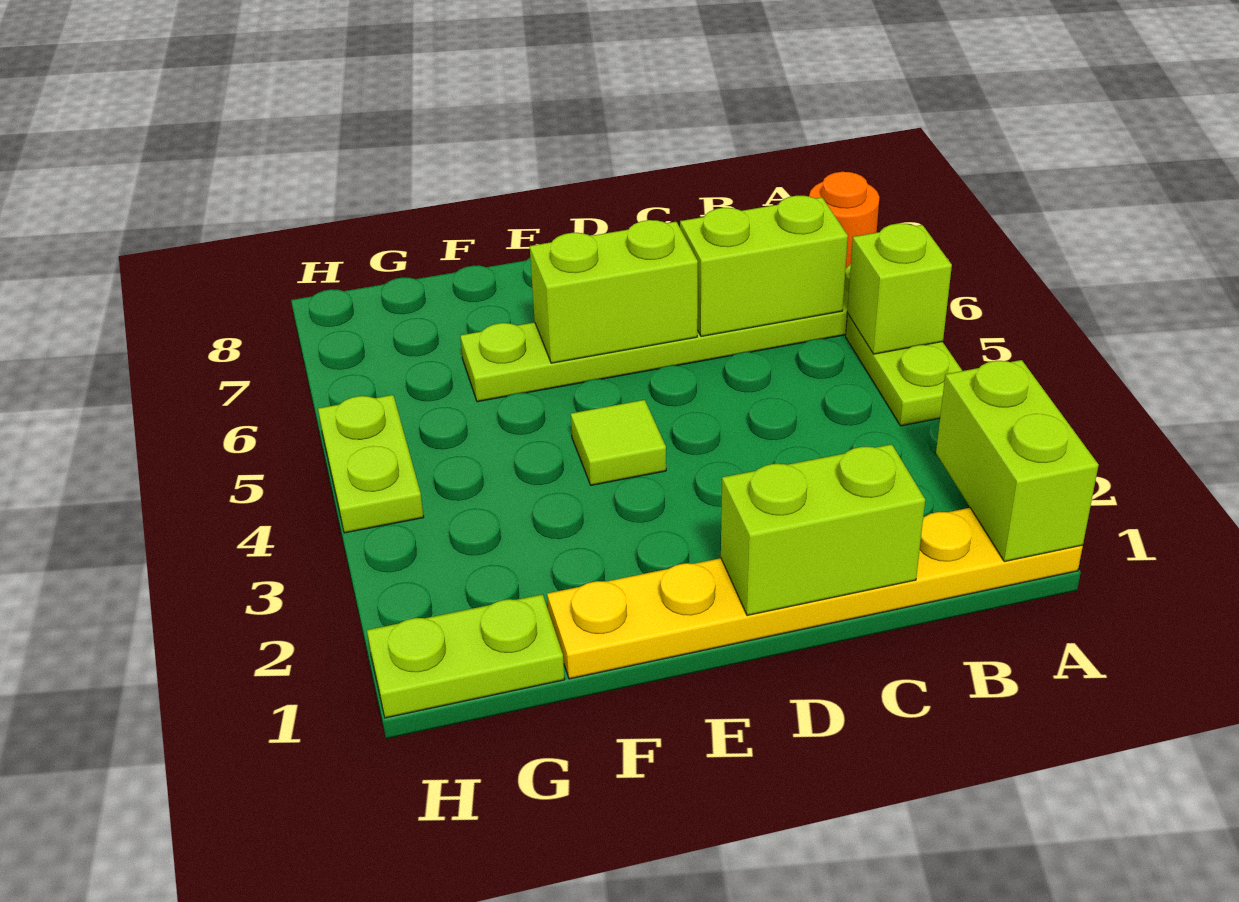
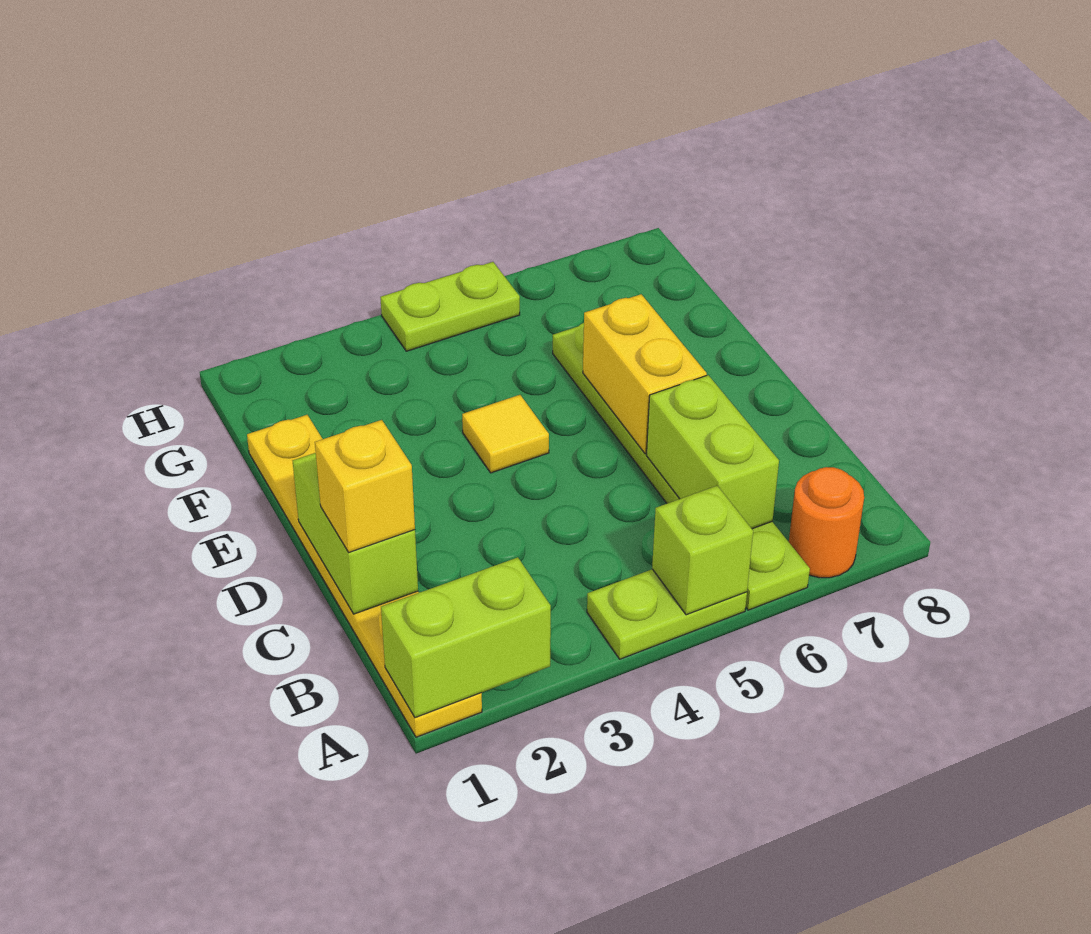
none -> yellow 1x1 brick [315,420,415,552]
lime 1x2 brick [530,220,698,363] -> yellow 1x2 brick [583,294,707,454]
lime 1x1 tile [571,400,666,485] -> yellow 1x1 tile [462,395,549,473]
lime 1x2 plate [367,594,565,718] -> none

